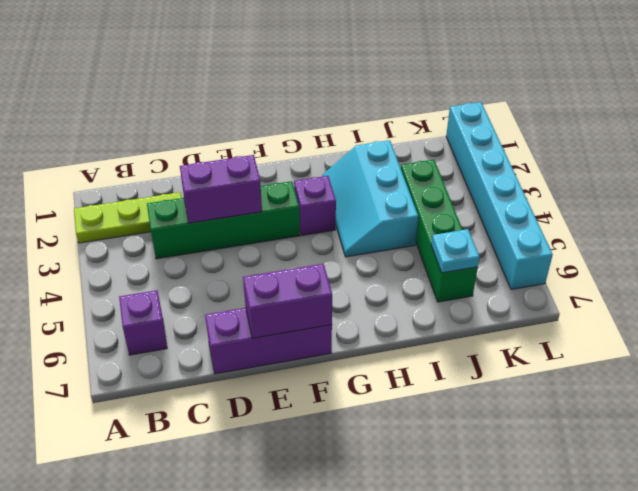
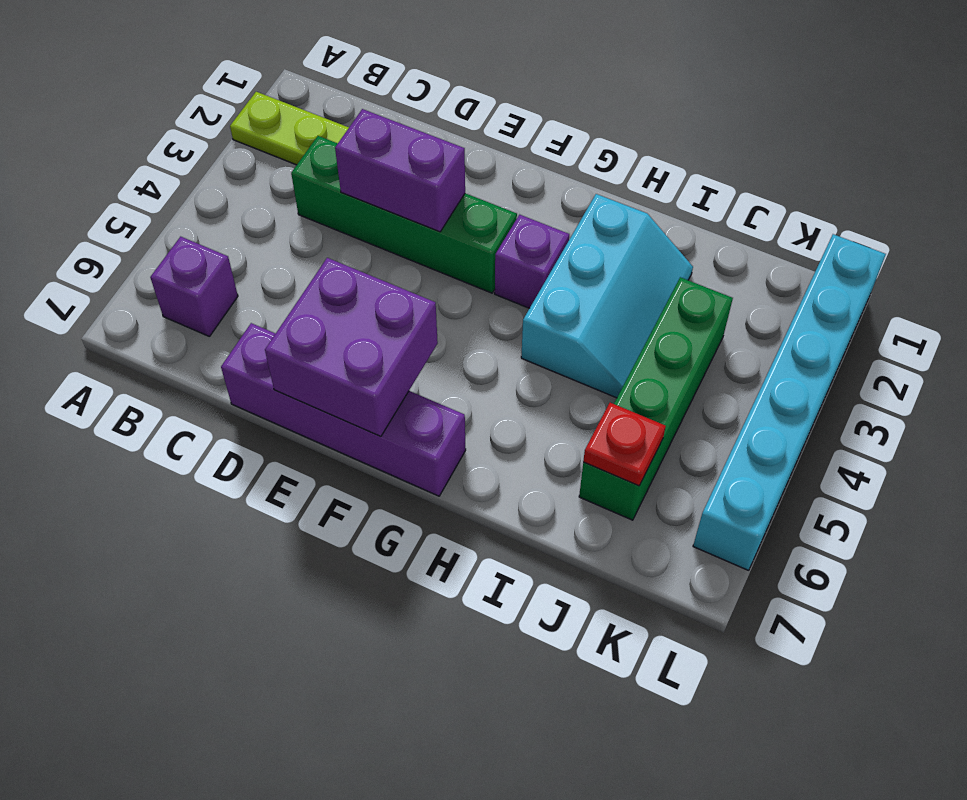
purple 1x3 brick [205,308,332,374] -> purple 1x4 brick [221,323,466,496]
purple 1x2 brick [243,264,332,338] -> purple 2x2 brick [265,258,438,437]
cyan 2x3 slope [322,140,418,257] -> cyan 2x3 slope turned to [521,194,693,398]
cyan 1x1 plate [431,229,480,273] -> red 1x1 plate [583,403,666,486]

